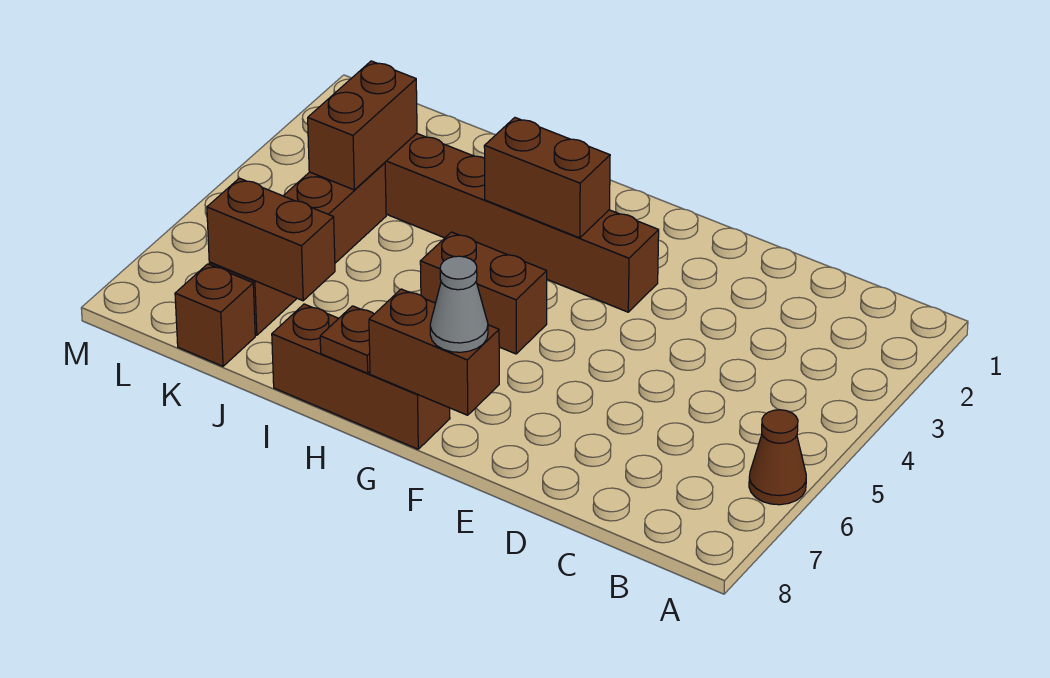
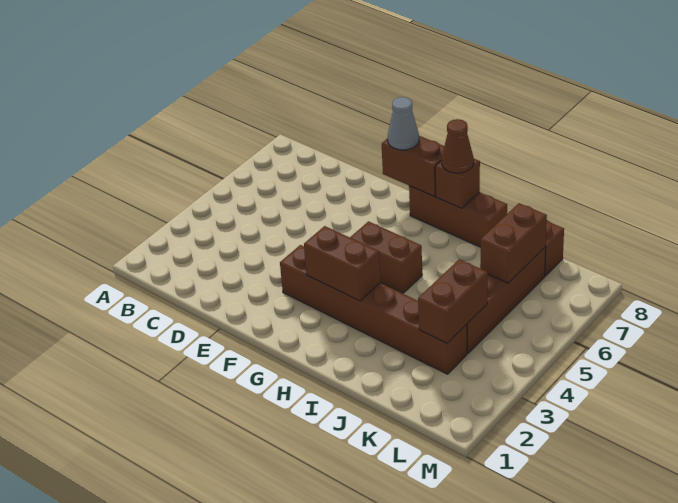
brown 1x1 cone [749,410,806,505] -> brown 1x1 cone moved to [441,119,474,173]
brown 1x1 plate [320,306,374,373] -> brown 1x1 brick [435,159,480,208]
brown 1x2 brick [207,178,335,301] -> brown 1x2 brick turned to [480,203,547,283]

